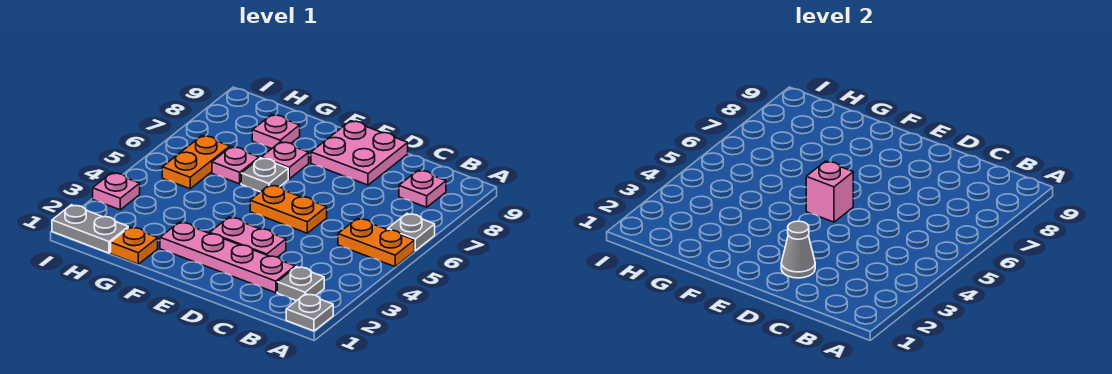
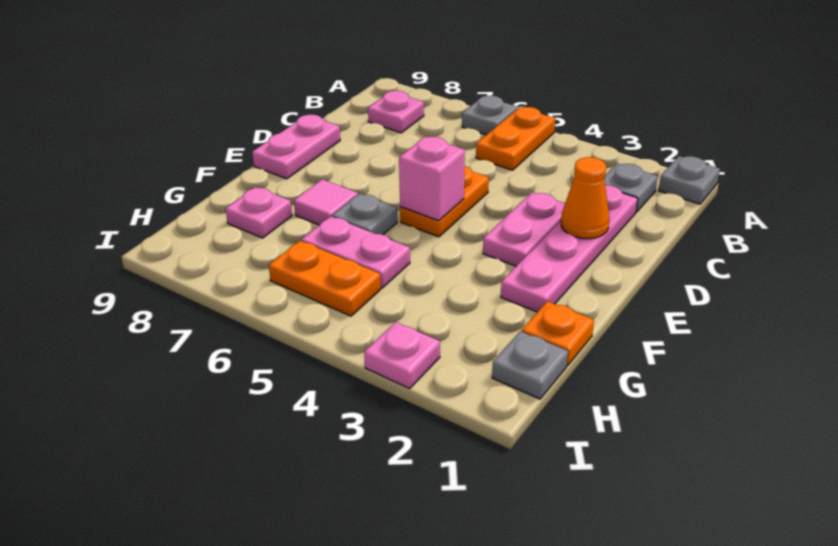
grey 1x1 cone [781,221,815,278] -> orange 1x1 cone [561,157,609,239]
pink 2x2 plate [311,121,408,185] -> pink 1x2 plate [252,115,340,179]
pink 1x1 plate [261,142,309,179] -> pink 1x1 tile [294,179,358,225]
pink 1x1 plate [212,147,259,184] -> pink 1x2 plate [301,216,410,288]
grey 1x2 plate [52,205,128,253] -> grey 1x1 plate [492,331,568,399]

